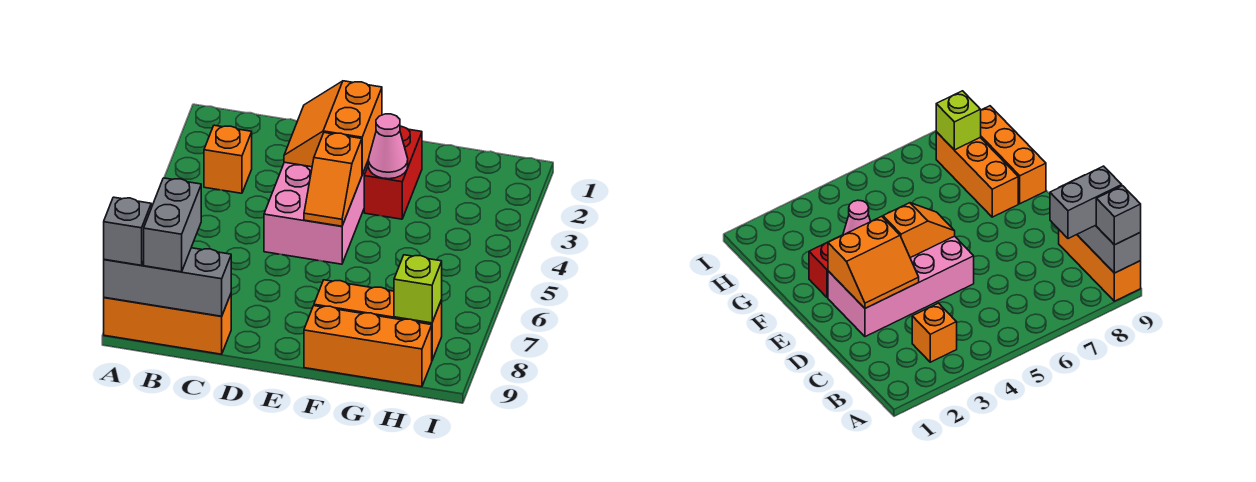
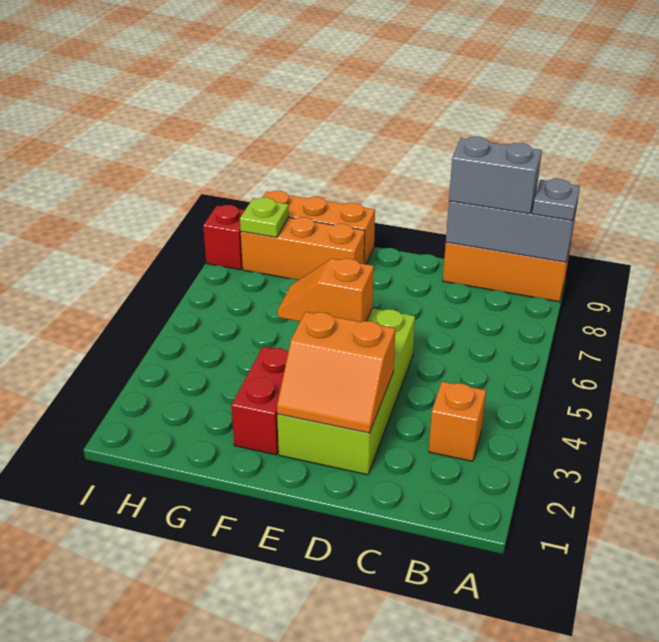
grey 1x1 brick [104,197,151,265] -> grey 1x1 plate [532,179,580,221]
grey 1x2 brick [144,178,201,272] -> grey 1x2 brick turned to [449,137,542,214]
pink 2x4 brick [264,160,369,264] -> lime 2x4 brick [277,308,415,475]
orange 2x2 slope [284,81,382,174] -> orange 2x2 slope turned to [277,312,395,433]
orange 1x2 slope [304,133,362,226] -> orange 1x2 slope turned to [278,258,374,322]
pink 1x1 cone [368,114,408,179] -> none
lime 1x1 brick [394,255,442,323] -> lime 1x1 plate [240,198,289,237]
none -> red 1x1 brick [203,205,245,270]

